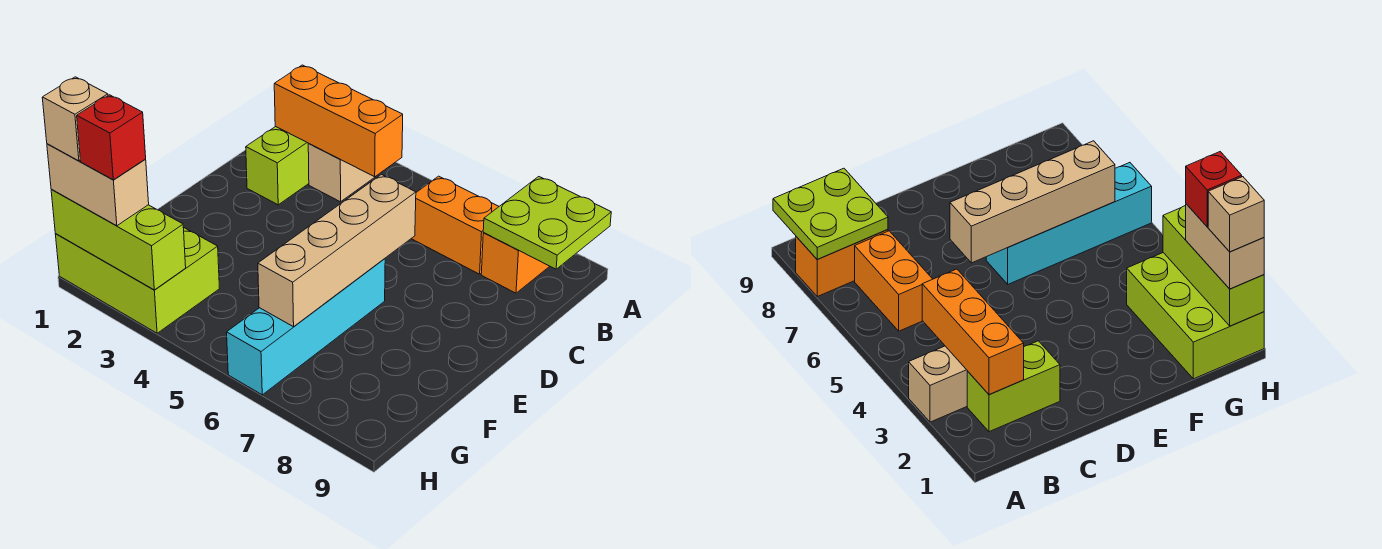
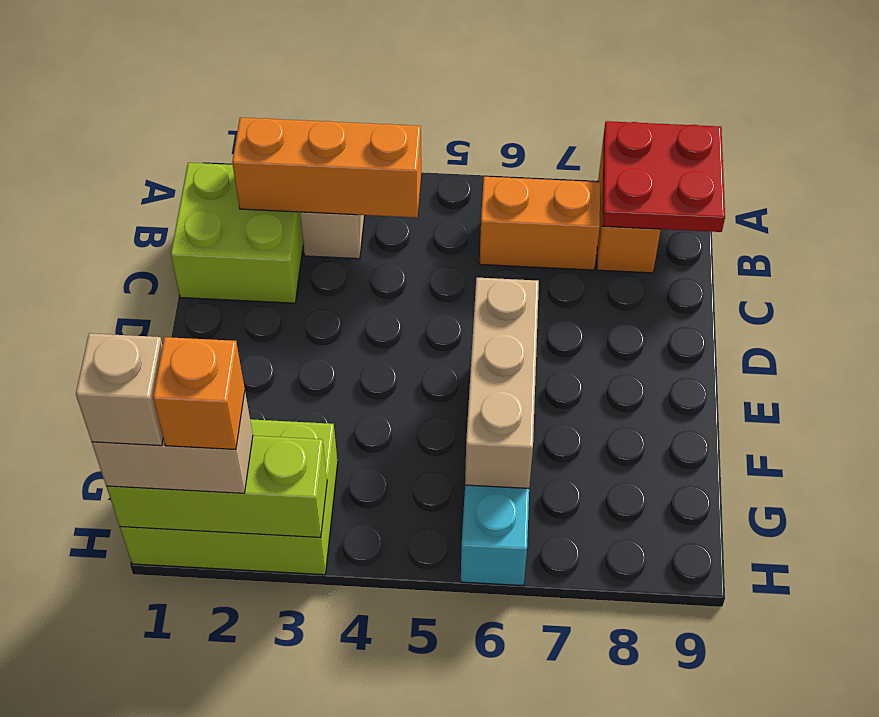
lime 2x2 plate [483,177,611,269] -> red 2x2 plate [603,121,725,232]
lime 1x2 brick [246,127,309,205] -> lime 2x2 brick [171,163,303,303]
tan 1x4 brick [258,175,416,327] -> tan 1x3 brick [465,278,539,488]
red 1x1 brick [77,95,146,180] -> orange 1x1 brick [153,337,245,449]

